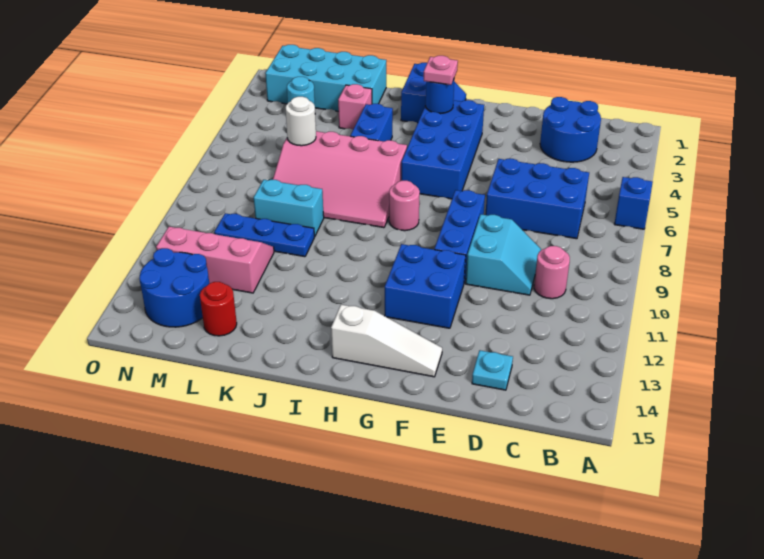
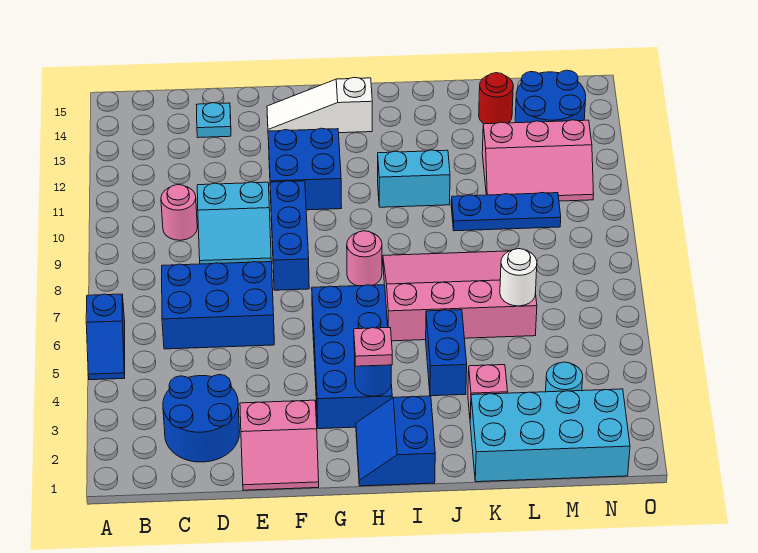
cyan 2x2 slope [466,214,541,295] -> cyan 2x2 slope turned to [197,182,271,264]
none -> pink 2x2 slope [240,400,319,490]
cyan 1x2 brick [254,180,324,237] -> cyan 1x2 brick moved to [378,150,450,207]

